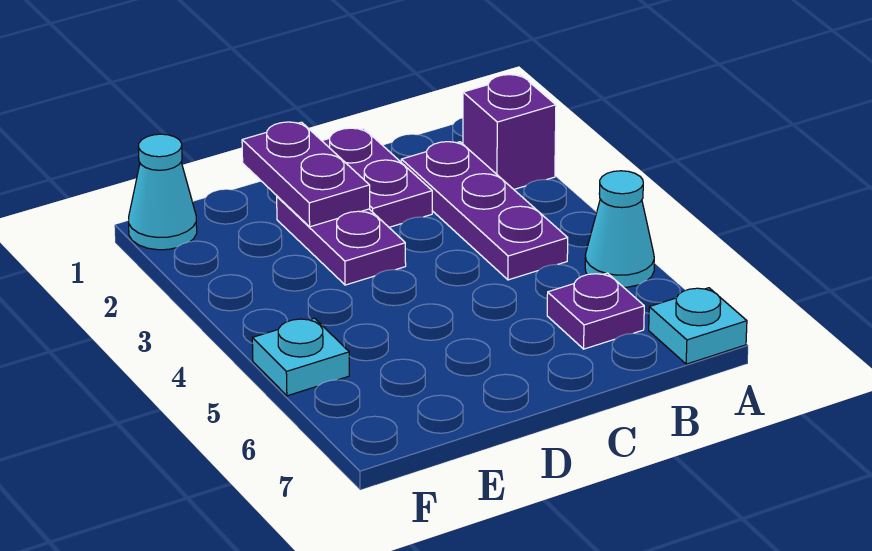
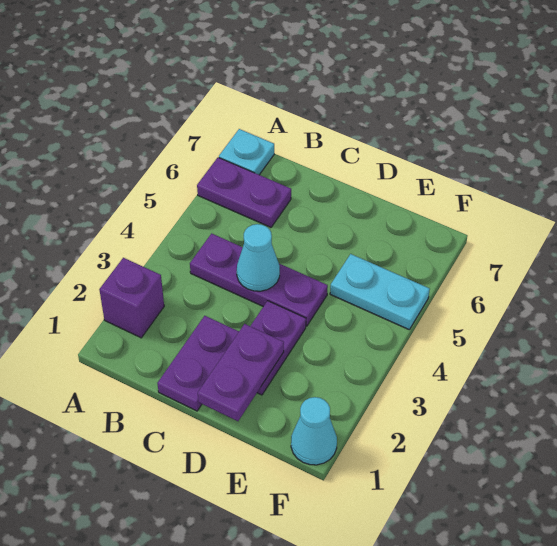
cyan 1x1 cone [585,171,654,287] -> cyan 1x1 cone moved to [237,224,280,291]
purple 1x3 plate [401,142,568,280] -> purple 1x3 plate turned to [190,233,328,326]
purple 1x1 plate [547,273,644,349] -> purple 1x2 plate [197,157,291,227]
cyan 1x1 plate [252,318,349,396] -> cyan 1x2 plate [330,254,430,329]

